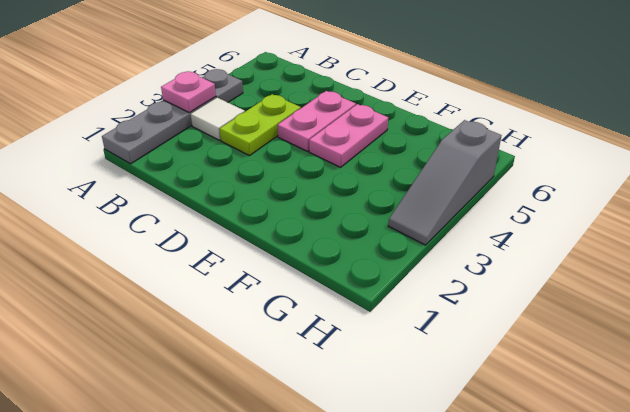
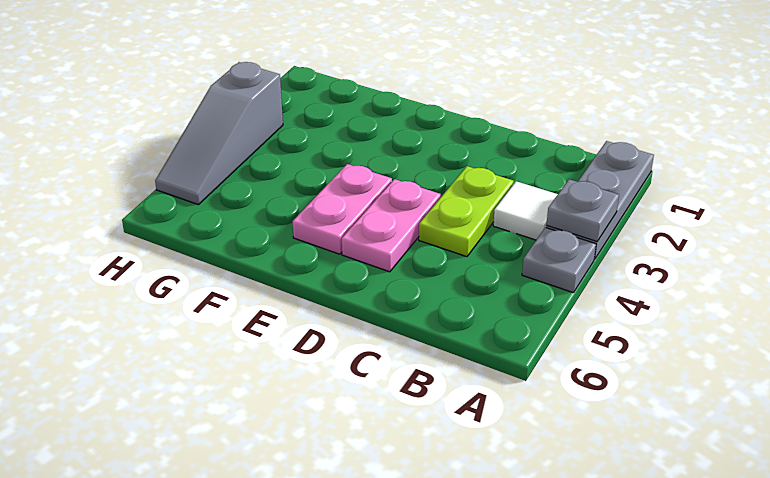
pink 1x1 plate [161,72,216,112] -> grey 1x1 plate [546,179,619,241]
grey 1x3 slope [388,120,502,245] -> grey 1x3 slope turned to [155,62,283,205]

